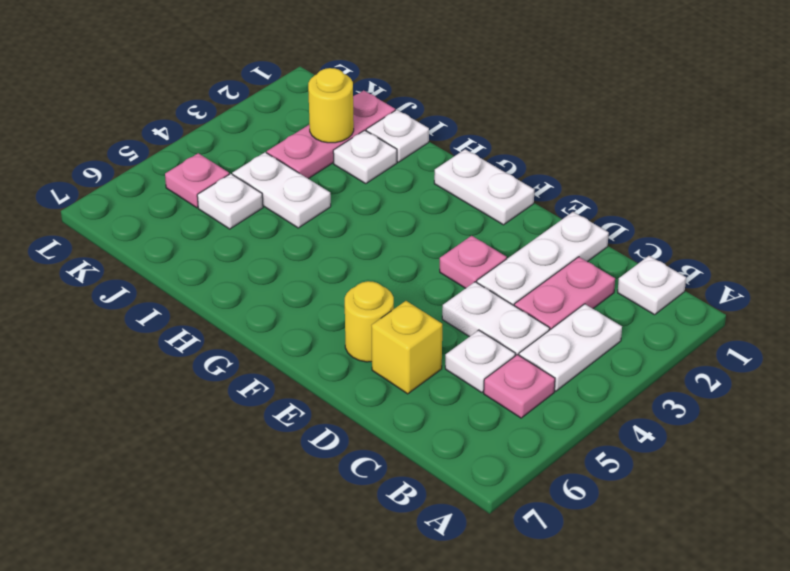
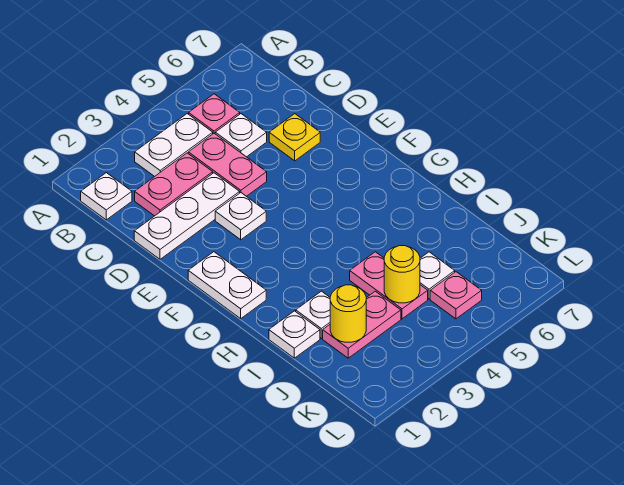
white 1x2 plate [442,282,550,356] -> pink 1x2 plate [188,133,267,196]
yellow 1x1 brick [371,301,442,394] -> yellow 1x1 plate [269,114,320,161]
pink 1x1 plate [440,236,507,288] -> white 1x1 plate [215,193,266,240]
yellow 1x1 round brick [345,281,394,362] -> yellow 1x1 round brick moved to [384,246,420,303]
white 1x2 plate [232,152,331,228] -> pink 1x2 plate [350,252,428,319]
pink 1x3 plate [267,91,395,179] -> pink 1x2 plate [323,291,401,358]

